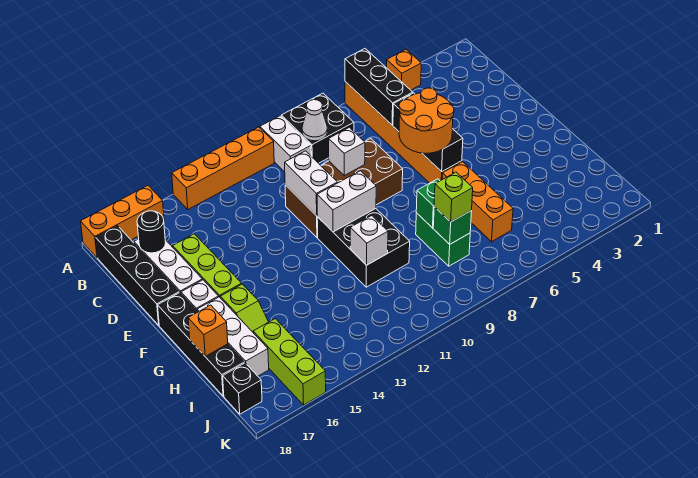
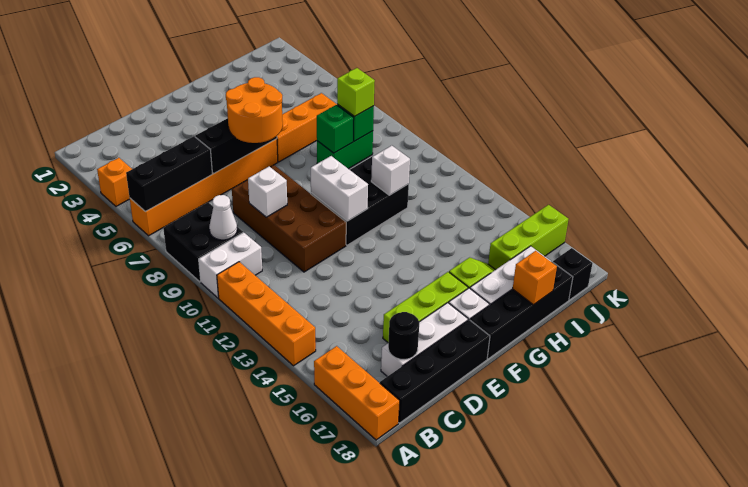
white 1x2 brick [285,151,338,216] -> none

